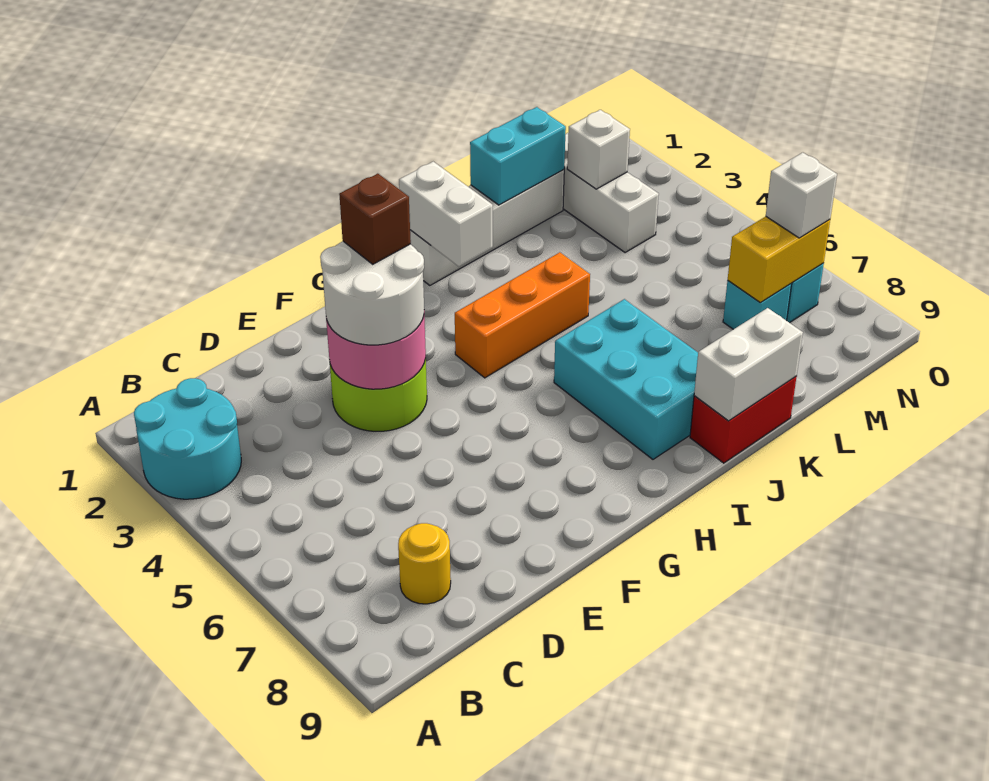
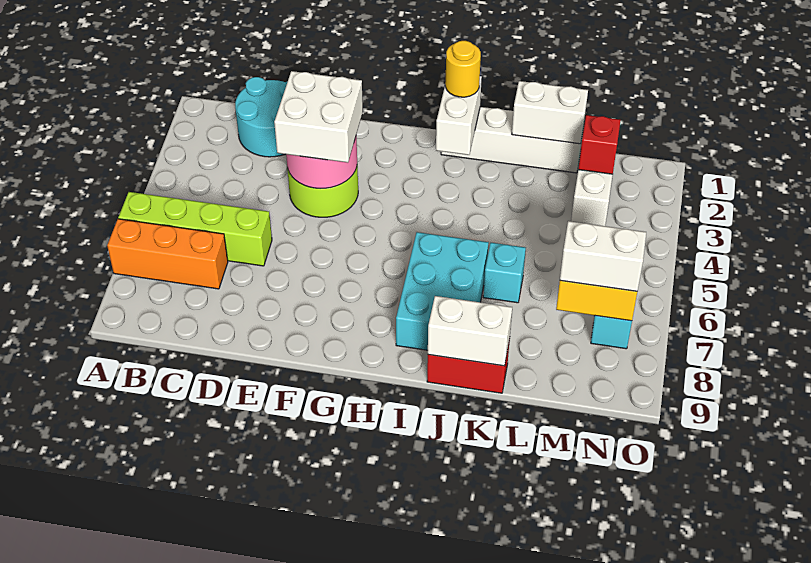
cyan 2x2 round brick [134,378,241,499] -> cyan 2x2 round brick moved to [235,77,287,157]
none -> lime 1x4 brick [118,192,272,266]
yellow 1x1 round brick [398,523,451,604] -> yellow 1x1 round brick moved to [445,41,481,97]
white 2x2 round brick [320,241,424,345] -> white 2x2 brick [274,71,363,163]
brown 1x1 brick [339,174,411,264] -> none
orange 1x3 brick [455,252,590,378] -> orange 1x3 brick moved to [107,219,228,289]
cyan 1x2 brick [470,107,566,205] -> white 1x2 brick [512,81,588,144]
white 1x1 brick [567,110,630,189] -> red 1x1 brick [578,115,621,174]
cyan 1x1 brick [723,281,791,329] -> cyan 1x1 brick moved to [483,243,526,303]
white 1x1 brick [766,153,837,238] -> white 1x2 brick [560,221,646,291]

